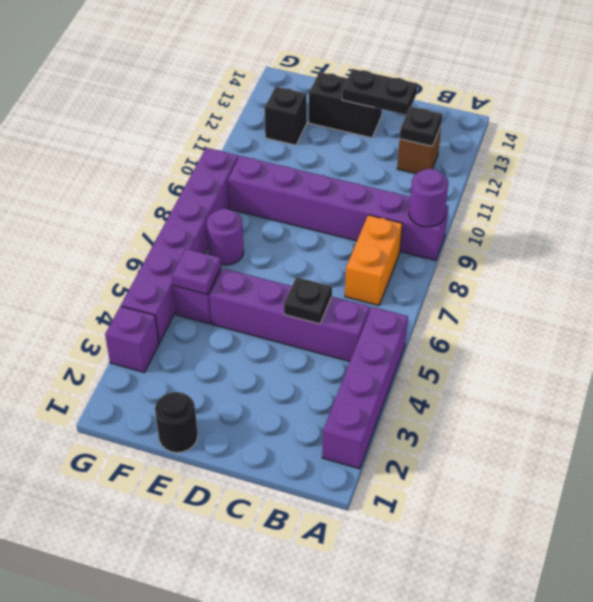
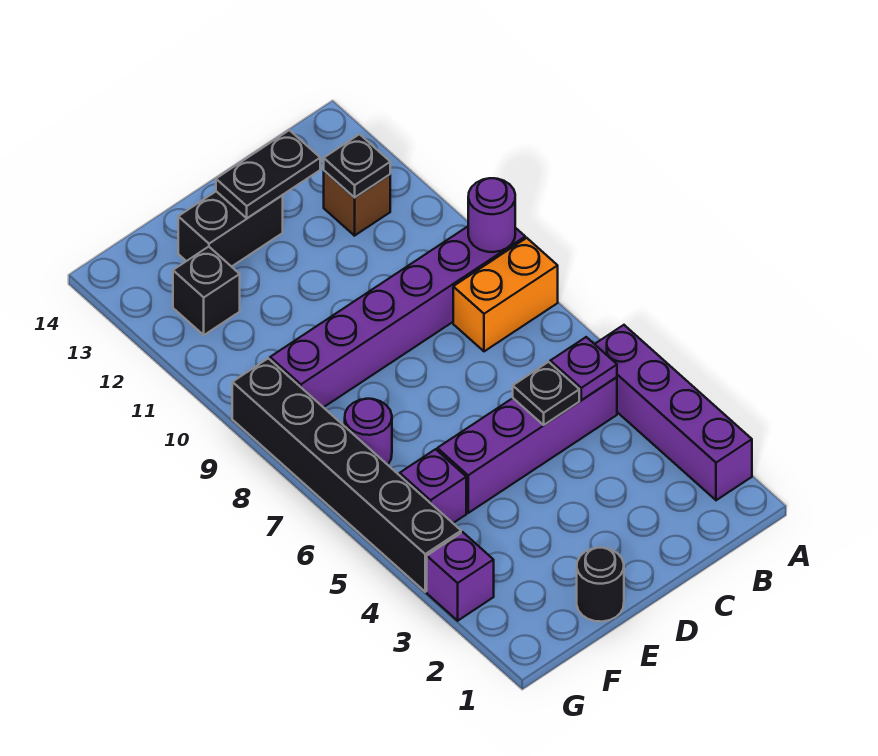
orange 1x2 brick [345,215,402,305] -> orange 1x2 brick turned to [453,238,558,351]
purple 1x1 plate [172,249,221,294] -> purple 1x1 plate moved to [550,337,617,400]
purple 1x6 brick [121,148,238,343] -> black 1x6 brick [232,358,461,592]

